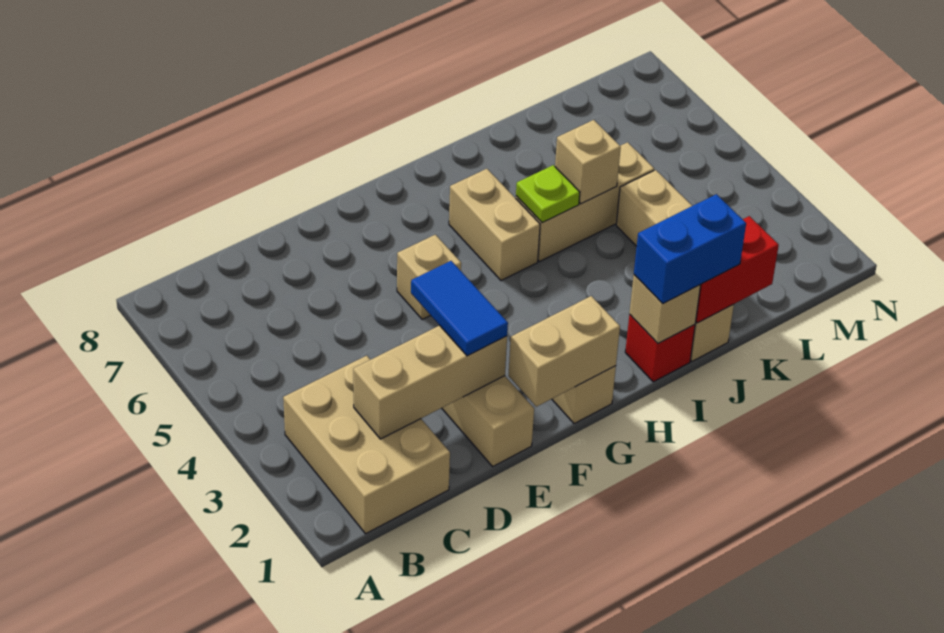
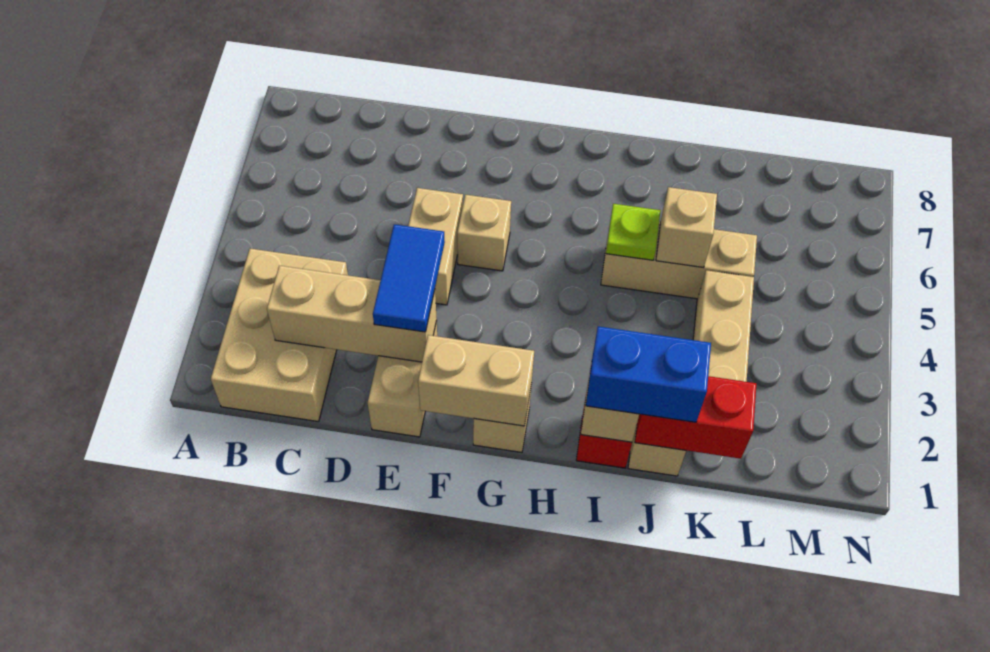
tan 1x2 brick [449,169,540,281] -> tan 1x2 brick moved to [408,188,463,305]

